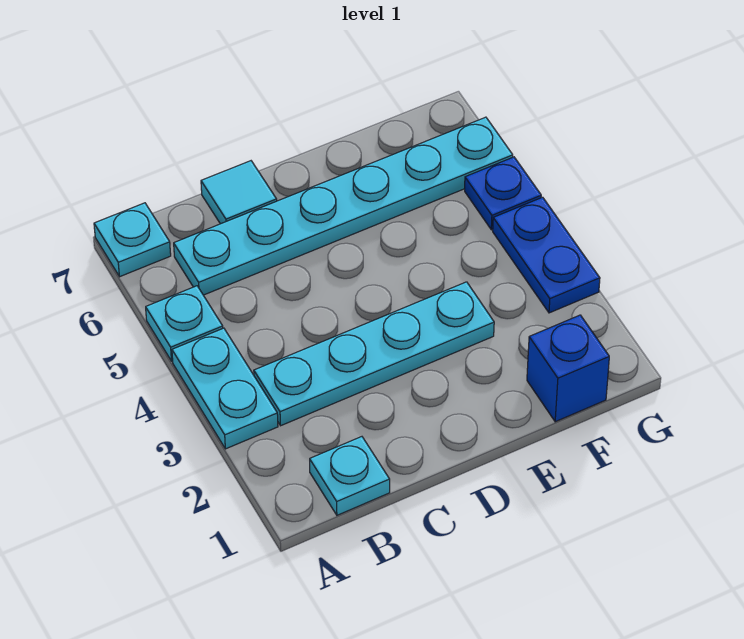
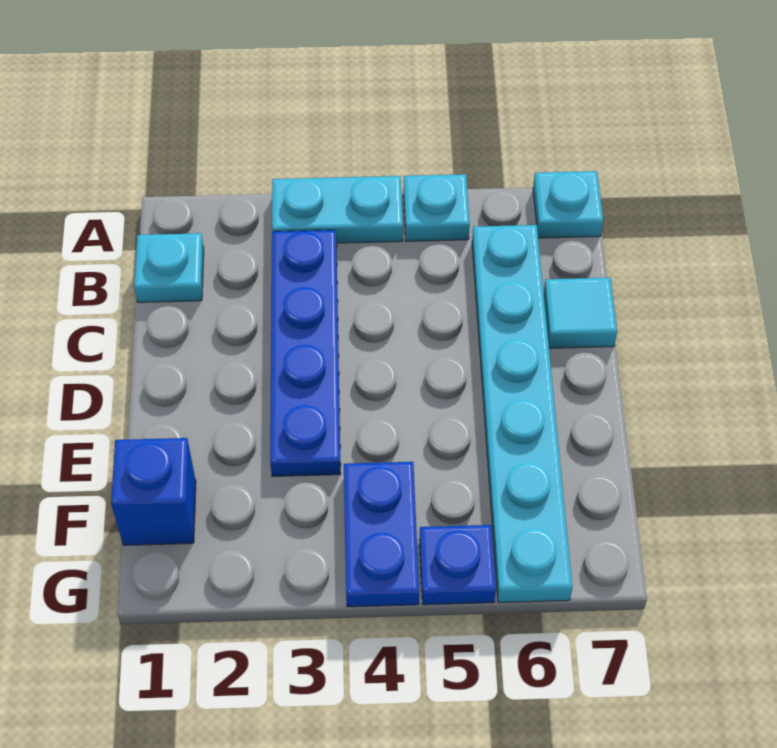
cyan 1x4 plate [254,282,494,426] -> blue 1x4 plate [270,230,341,476]
blue 1x2 plate [493,197,600,313] -> blue 1x2 plate turned to [344,462,419,607]

